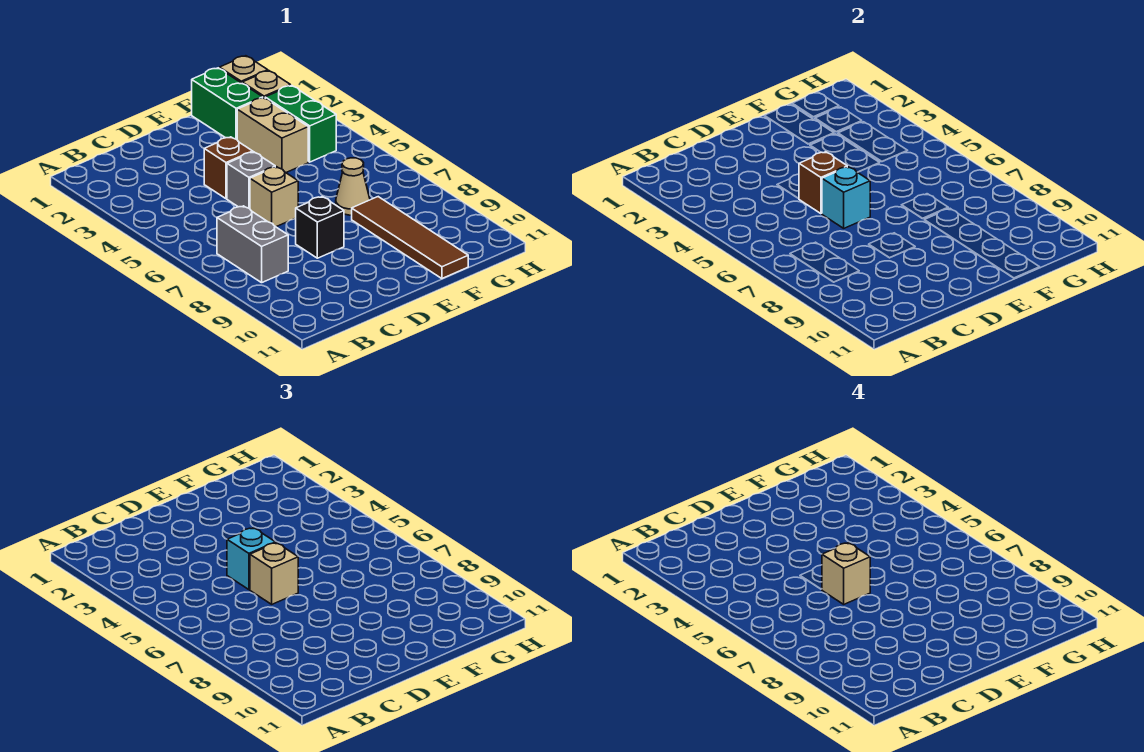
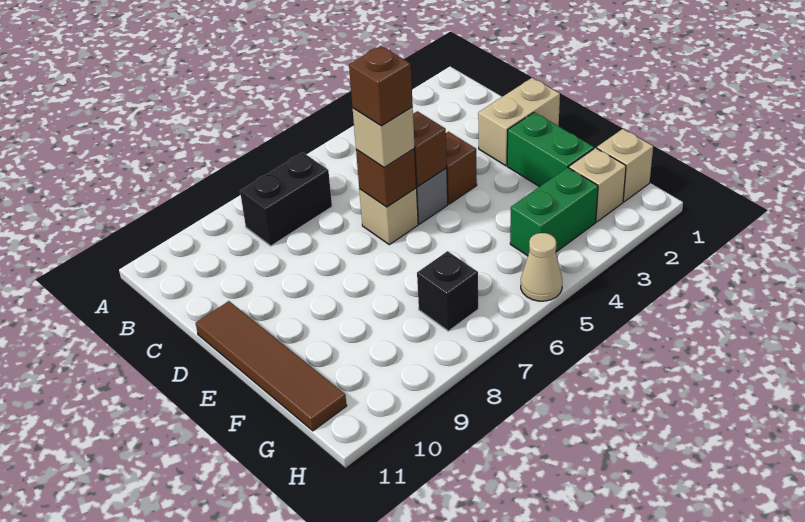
grey 1x2 brick [217,206,288,283] -> black 1x2 brick [240,152,332,246]
cyan 1x1 brick [227,528,275,590] -> none
cyan 1x1 brick [822,167,870,228] -> brown 1x1 brick [356,148,416,207]
tan 1x1 brick [822,543,870,604] -> brown 1x1 brick [349,46,413,126]
black 1x1 brick [296,197,344,258] -> black 1x1 brick moved to [417,251,478,331]
green 1x2 brick [192,68,263,139] -> green 1x2 brick turned to [507,112,594,187]
tan 1x2 brick [237,98,308,172] -> tan 1x2 brick moved to [478,78,560,166]
tan 1x1 cone [336,158,370,215] -> tan 1x1 cone moved to [521,233,562,301]
brown 1x4 tile [352,197,468,279] -> brown 1x4 tile turned to [196,301,347,431]

